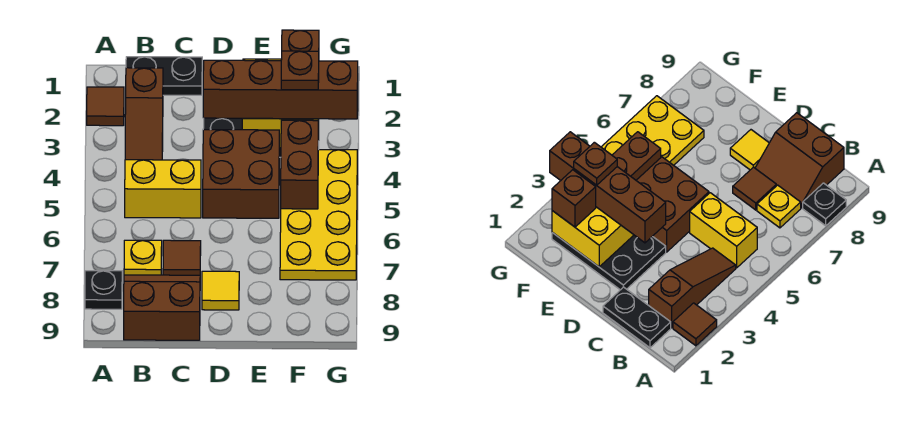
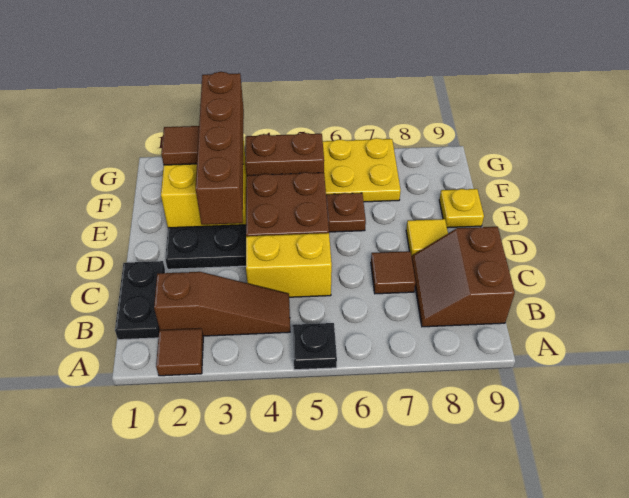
black 1x1 plate [85,271,122,309] -> black 1x1 plate moved to [292,323,337,370]
yellow 1x2 brick [125,160,201,218] -> yellow 1x2 brick turned to [246,233,332,297]
yellow 1x1 plate [124,240,162,275] -> yellow 1x1 plate moved to [439,189,484,228]
brown 1x1 brick [282,30,319,51] -> brown 1x1 tile [161,126,199,165]
brown 1x1 plate [281,51,319,90] -> brown 1x1 plate moved to [326,193,366,232]

